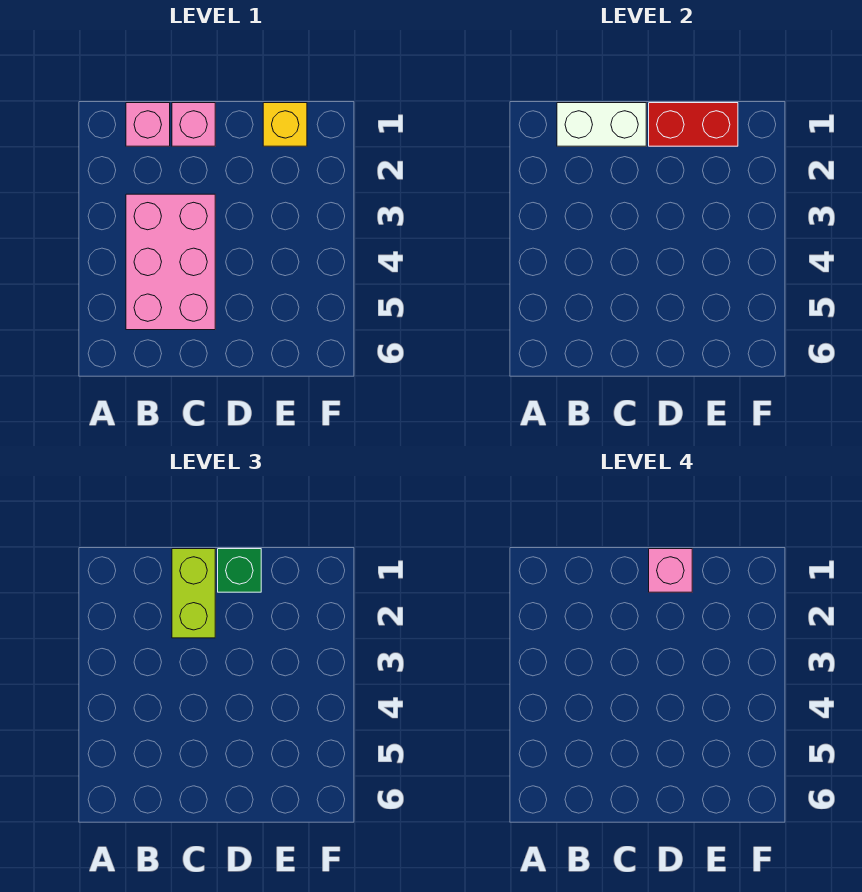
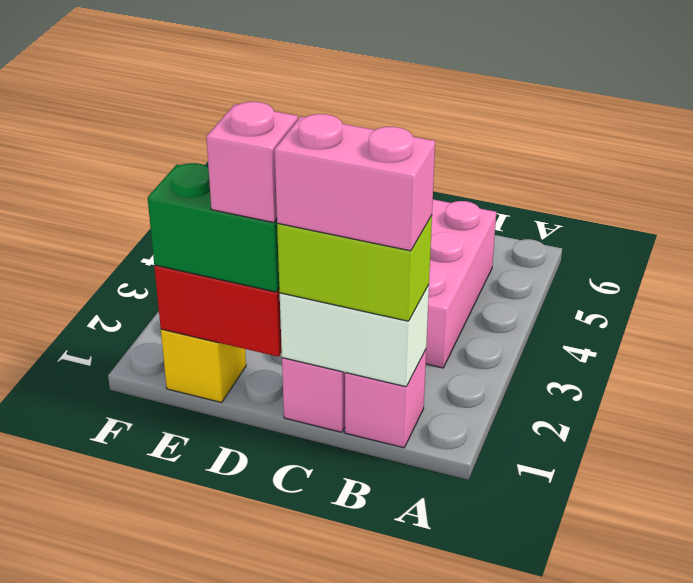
none -> pink 1x2 brick [275,114,435,251]
lime 1x2 brick [172,549,215,638] -> lime 1x2 brick turned to [277,215,432,321]
green 1x1 brick [218,549,261,592] -> green 1x2 brick [148,163,279,292]

